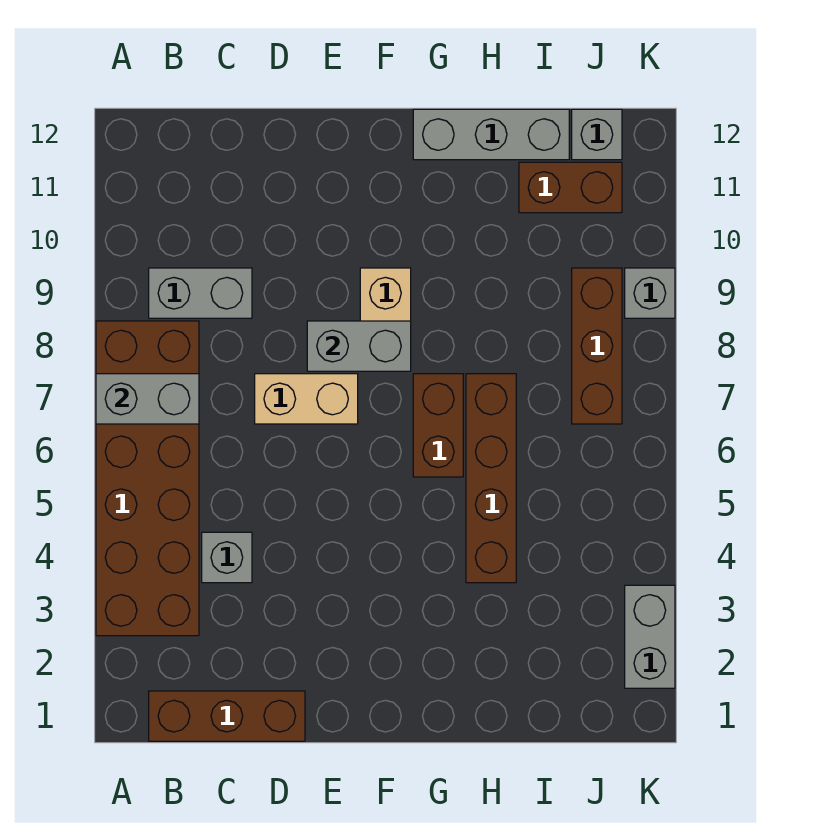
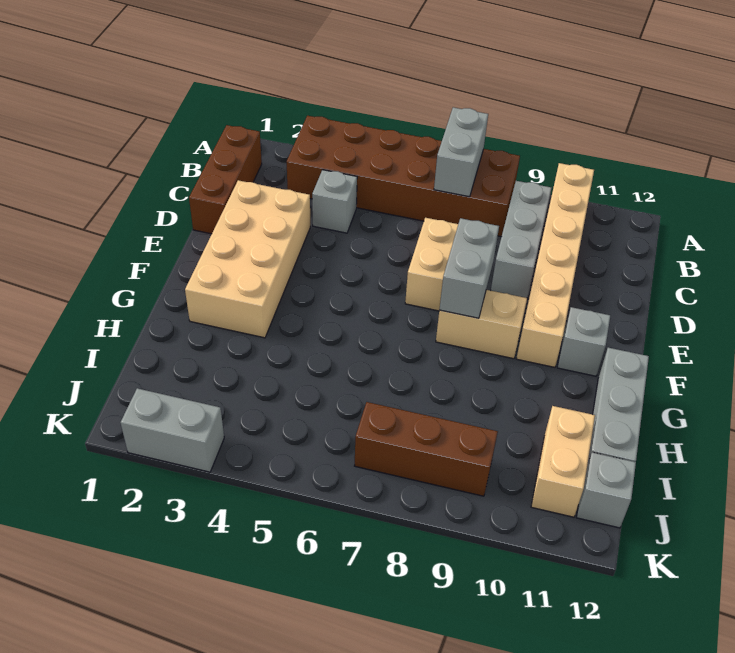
none -> tan 1x6 brick [516,163,594,367]
grey 1x2 brick [149,268,252,318] -> grey 1x3 brick [491,181,551,299]
none -> tan 2x4 brick [185,180,310,338]
brown 1x2 brick [413,374,463,477] -> none
brown 1x4 brick [466,374,516,583] -> none
brown 1x2 brick [519,162,622,213] -> tan 1x2 brick [531,406,595,517]
grey 1x1 brick [625,268,675,318] -> grey 1x1 brick moved to [557,307,610,376]

